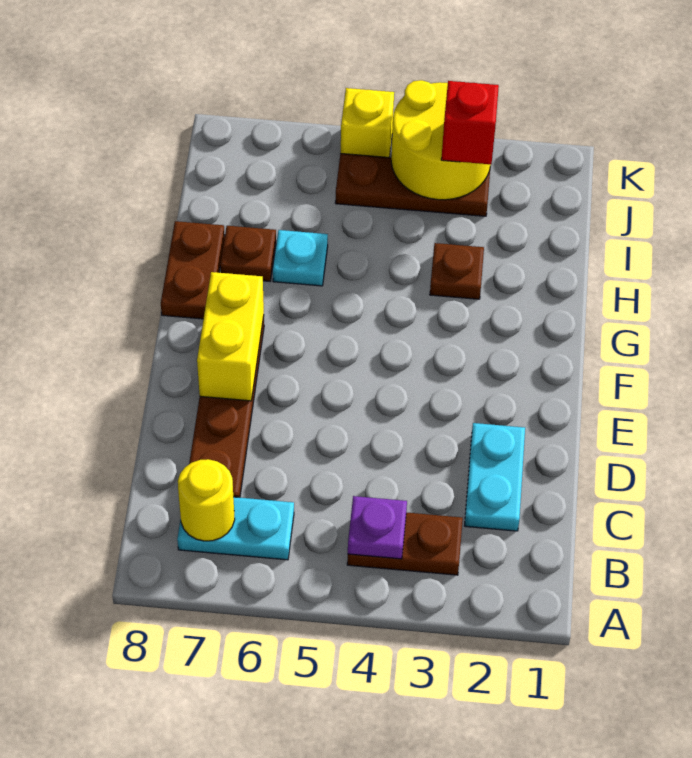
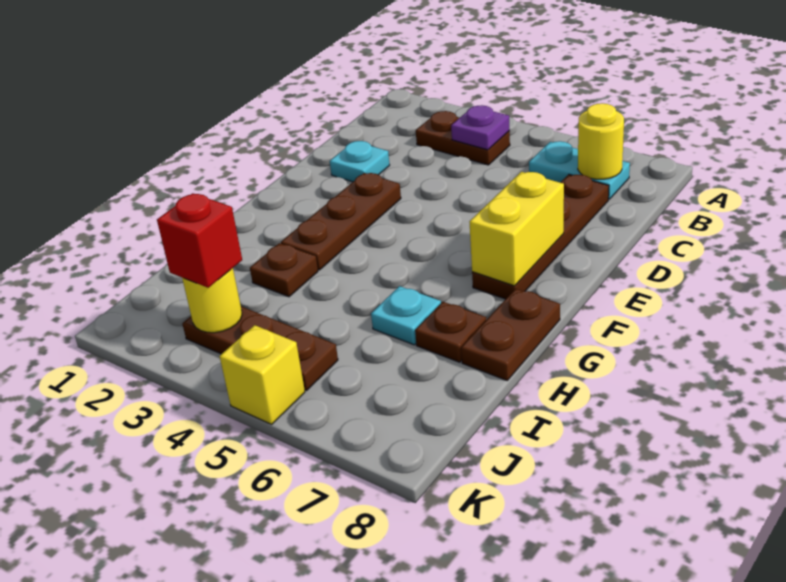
cyan 1x2 plate [465,423,525,531] -> cyan 1x1 plate [330,141,390,182]
none -> brown 1x3 plate [281,173,401,270]
yellow 2x2 round brick [391,80,491,200] -> yellow 1x1 round brick [182,268,242,333]

